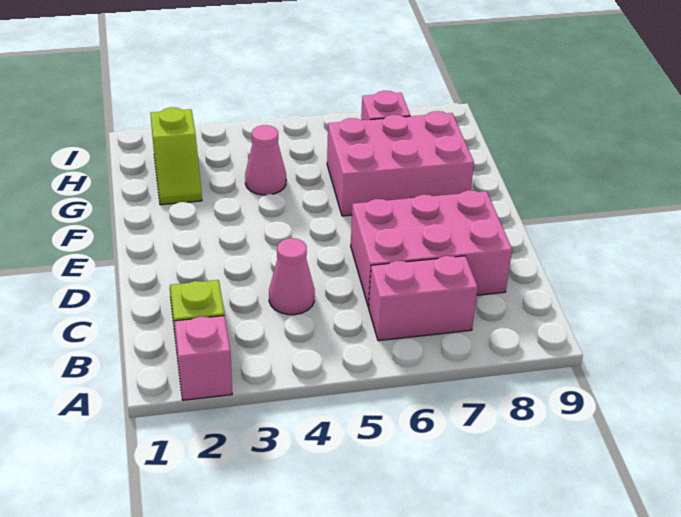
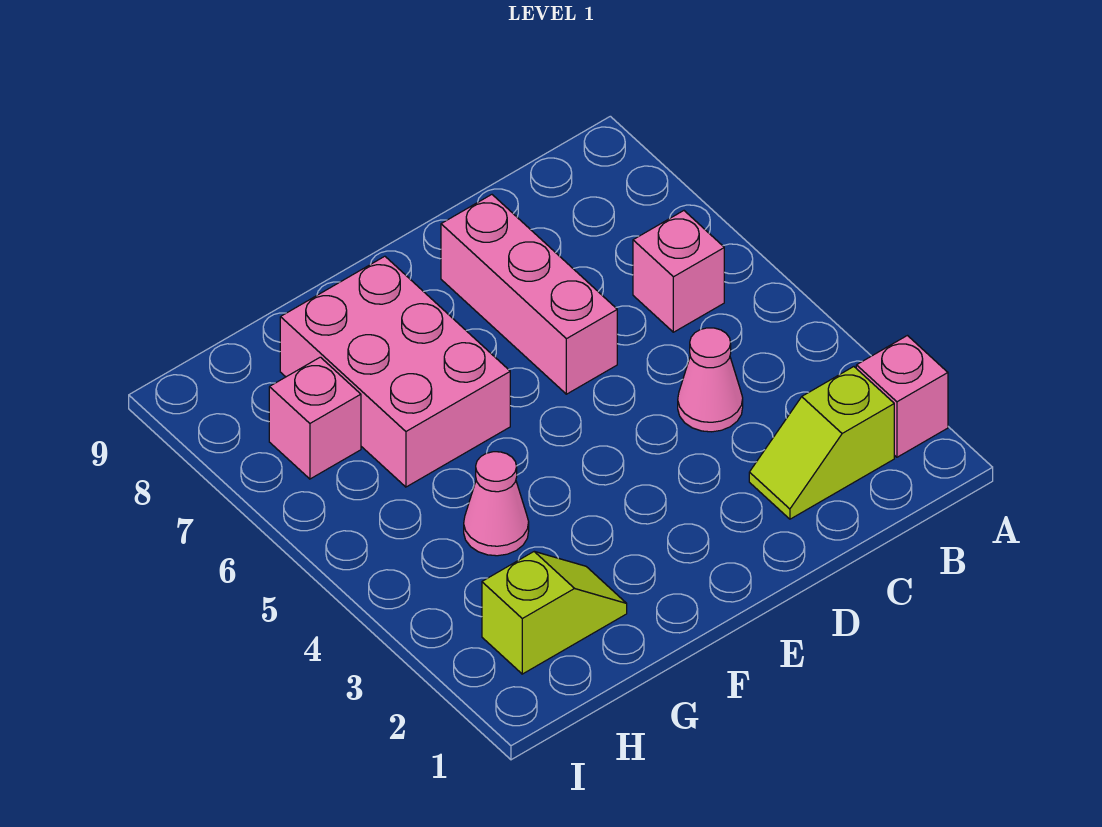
pink 1x2 brick [369,256,478,341] -> pink 1x1 brick [633,211,724,332]
pink 2x3 brick [351,190,512,307] -> pink 1x3 brick [441,195,617,394]

